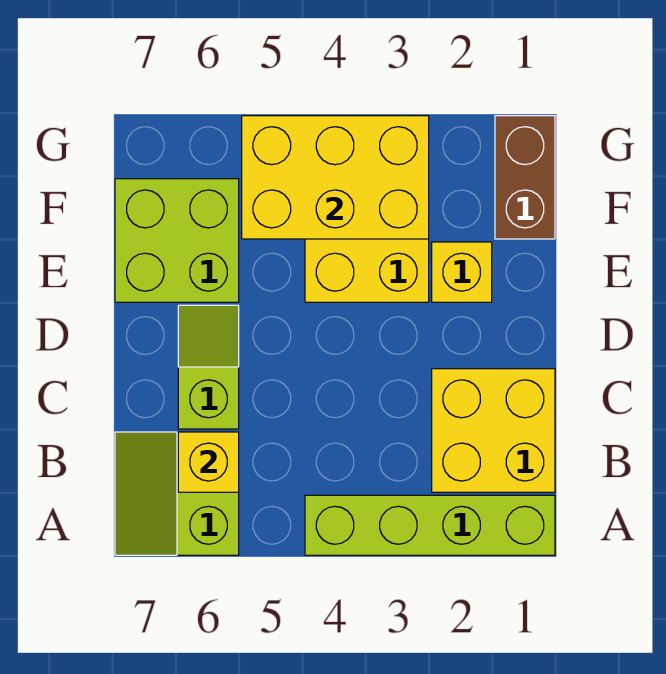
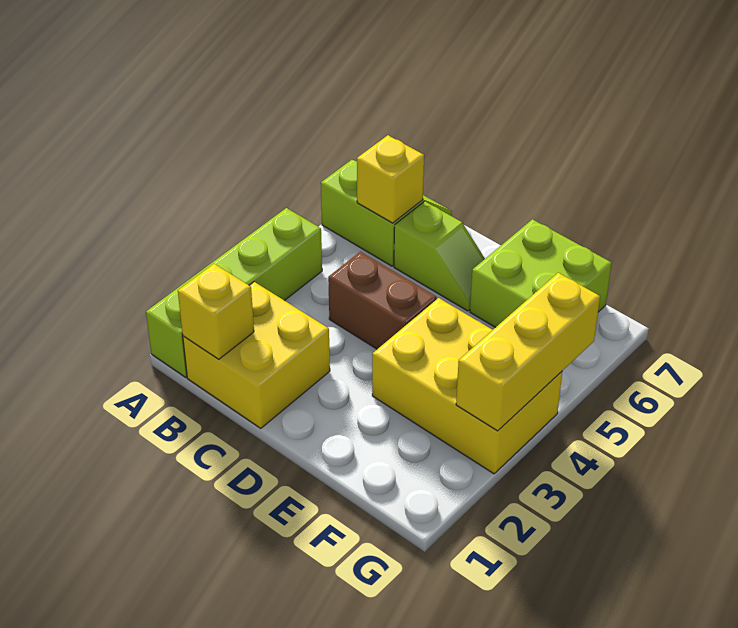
yellow 1x1 brick [432,242,492,302] -> yellow 1x1 brick moved to [178,264,254,359]
brown 1x2 brick [495,116,555,239] -> brown 1x2 brick moved to [328,252,437,349]
yellow 2x3 brick [242,116,429,239] -> yellow 1x3 brick [456,273,600,431]

